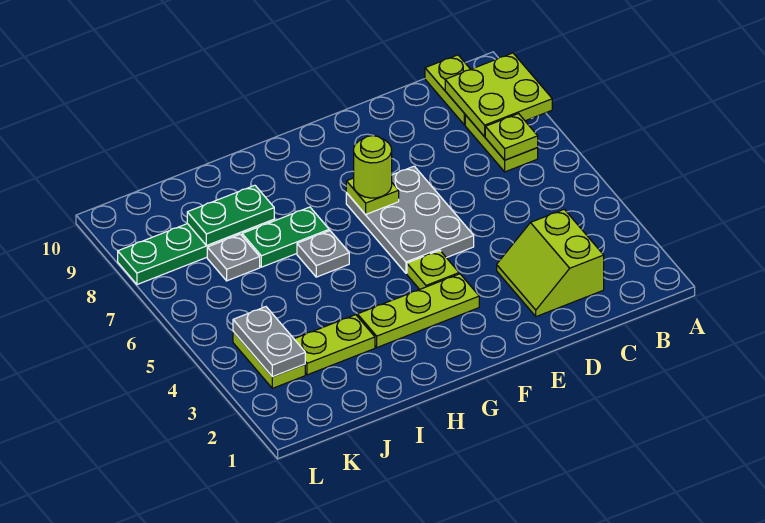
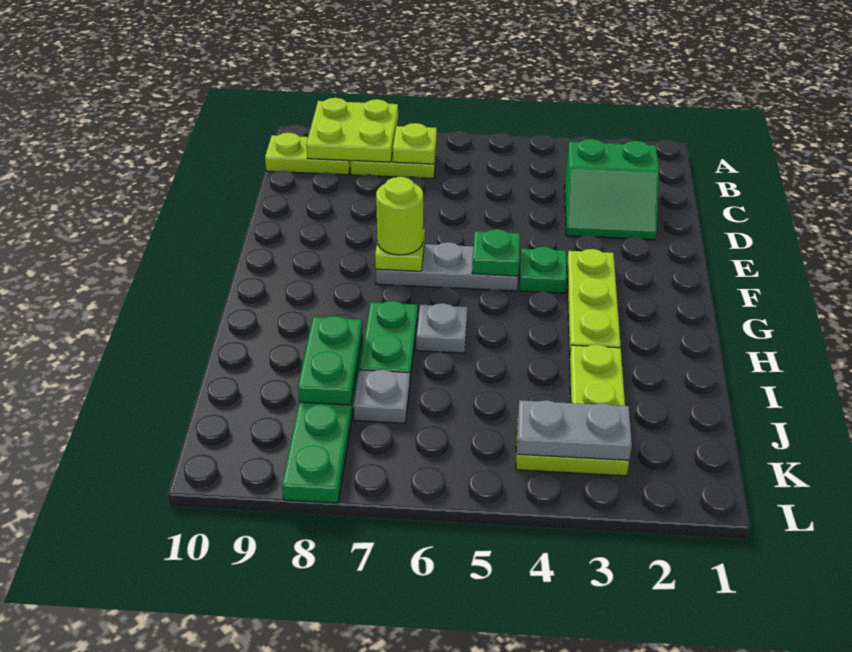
lime 2x2 slope [497,209,604,317] -> green 2x2 slope [565,139,659,240]
grey 2x3 plate [346,166,474,273] -> grey 1x3 plate [376,242,518,291]
lime 1x1 plate [407,250,459,289] -> green 1x1 plate [520,247,567,293]
none -> green 1x1 plate [472,229,520,276]

